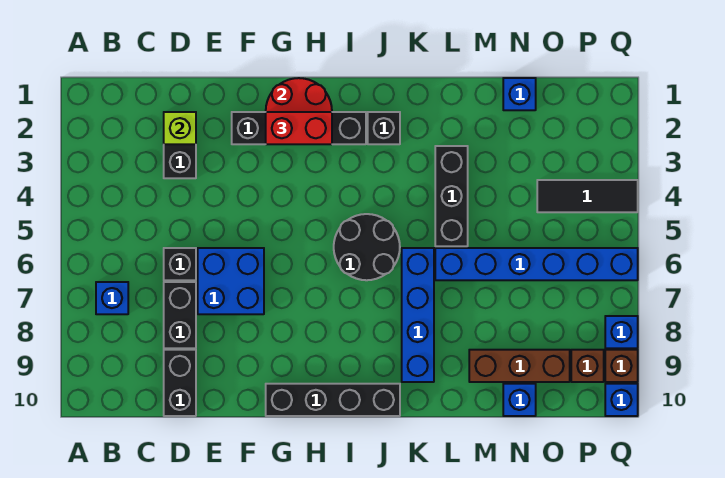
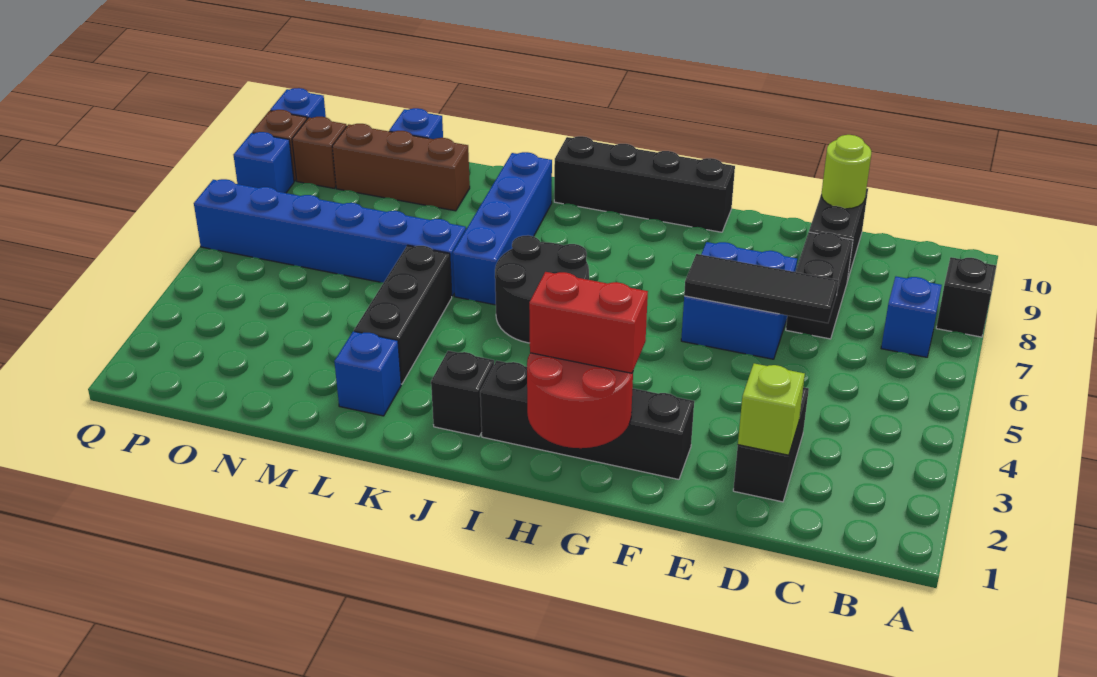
black 1x1 brick [164,248,196,280] -> black 1x1 brick moved to [936,257,996,337]
none -> lime 1x1 round brick [822,135,871,209]
blue 1x1 brick [503,78,536,110] -> blue 1x1 brick moved to [334,331,401,416]
black 1x3 tile [537,180,638,212] -> black 1x3 tile moved to [684,254,838,323]

